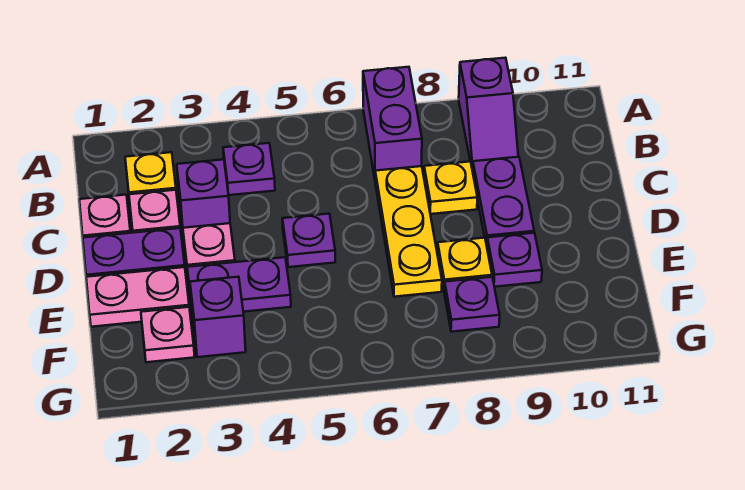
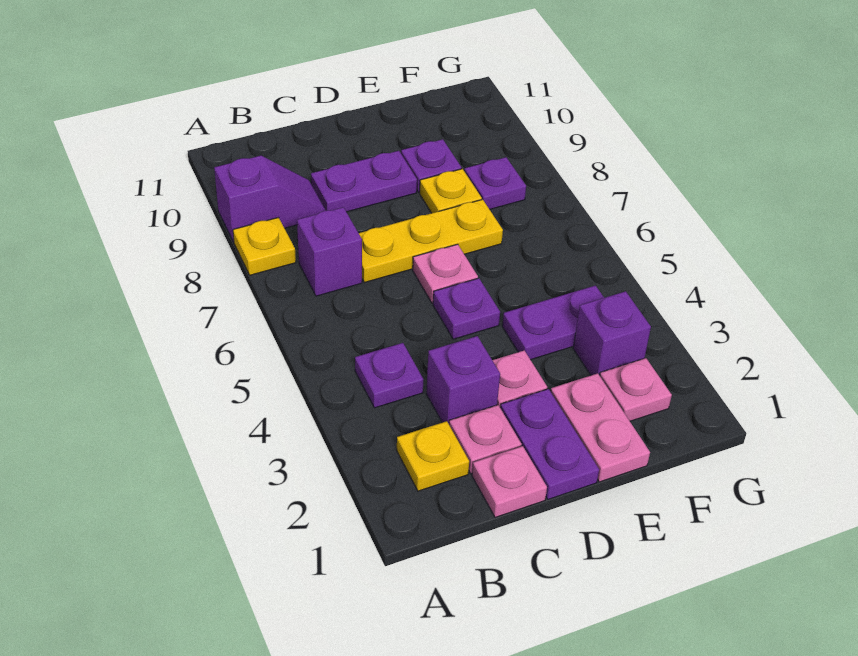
purple 1x2 brick [363,67,422,178] -> purple 1x1 brick [297,207,362,296]
yellow 1x1 plate [424,162,477,214] -> yellow 1x1 plate moved to [233,218,296,275]
none -> pink 1x1 plate [413,244,478,303]
purple 1x2 plate [187,257,291,312] -> purple 1x2 plate turned to [502,286,604,360]

